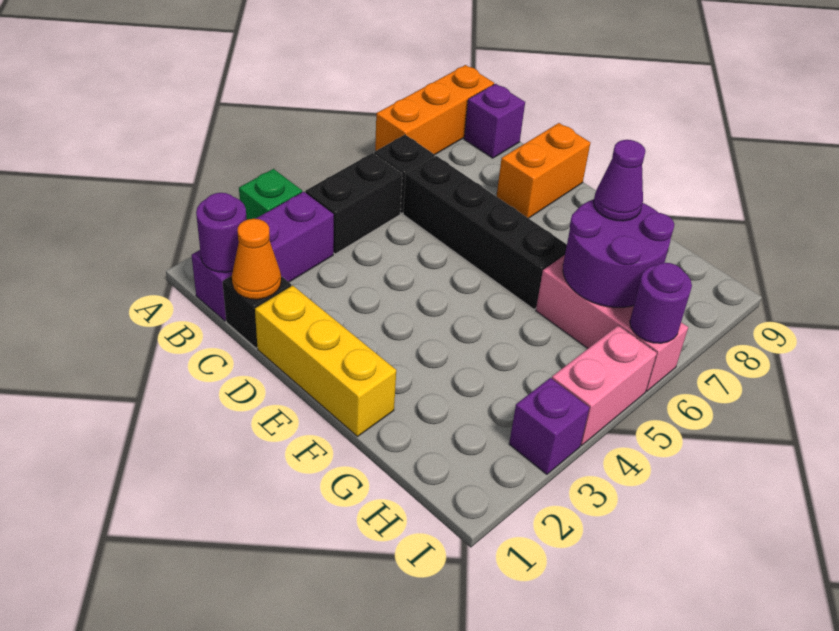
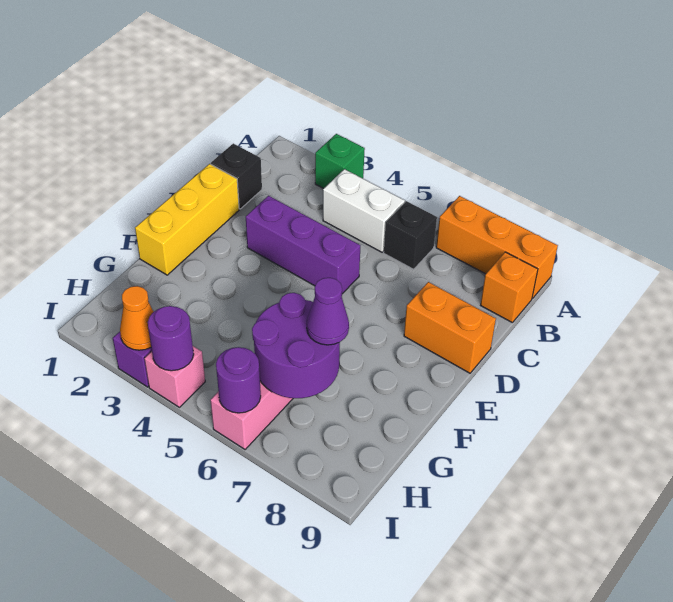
purple 1x3 brick [191,192,334,321] -> purple 1x3 brick moved to [246,196,360,294]
purple 1x1 round brick [196,193,247,272] -> purple 1x1 round brick moved to [148,306,194,371]
black 1x2 brick [305,153,402,254] -> white 1x2 brick [323,169,405,252]
purple 1x1 brick [464,84,525,158] -> orange 1x1 brick [481,252,538,323]
orange 1x1 cone [232,219,281,299] -> orange 1x1 cone moved to [120,286,154,350]
black 1x4 brick [403,156,567,309] -> none
pink 1x2 brick [552,326,657,445] -> pink 1x1 brick [144,346,205,407]

